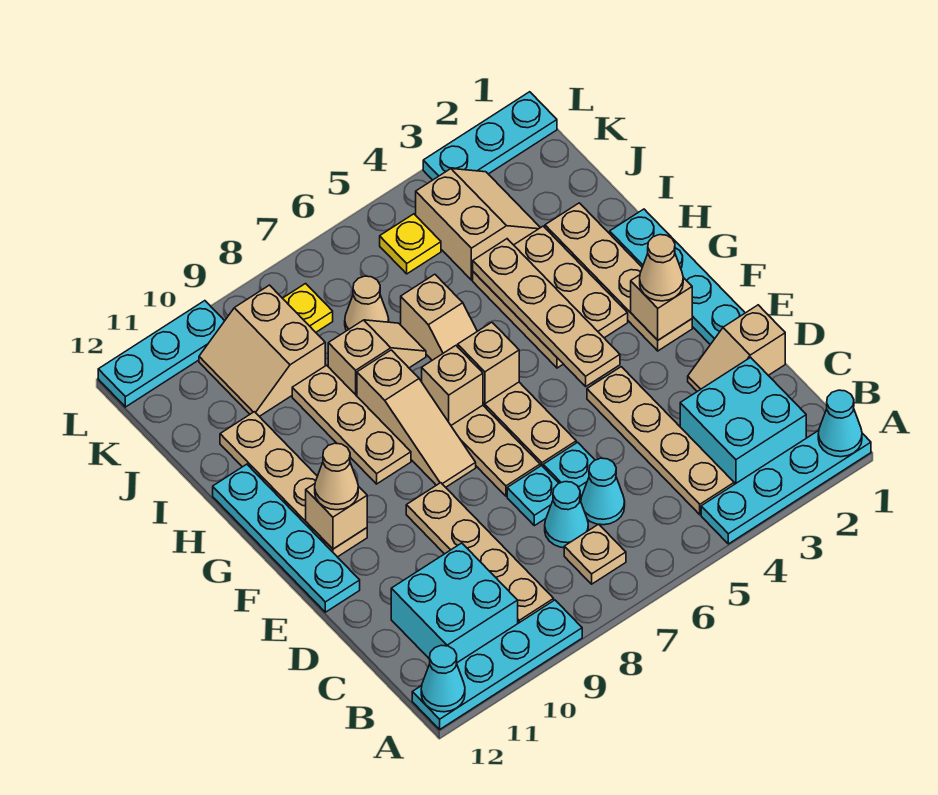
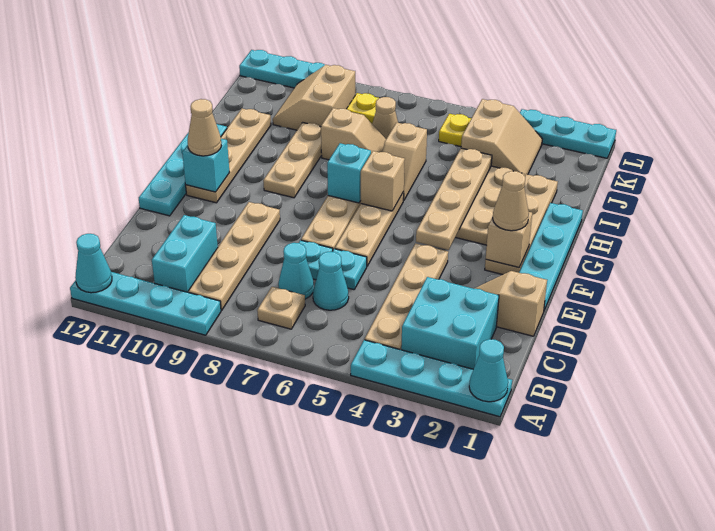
cyan 2x2 brick [391,543,518,663] -> cyan 1x2 brick [152,215,218,292]
tan 1x3 slope [357,350,476,487] -> none
tan 1x1 brick [306,484,367,549] -> cyan 1x1 brick [182,139,230,192]
tan 1x1 brick [422,346,483,425] -> cyan 1x1 brick [327,143,371,203]

